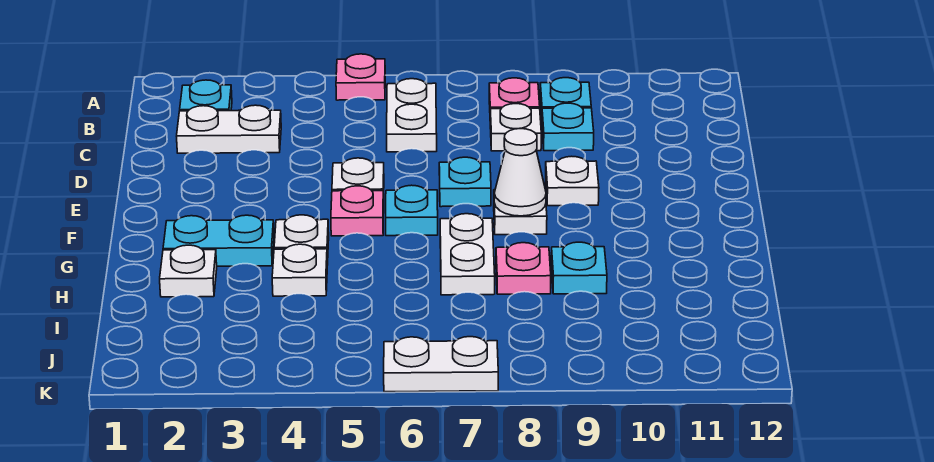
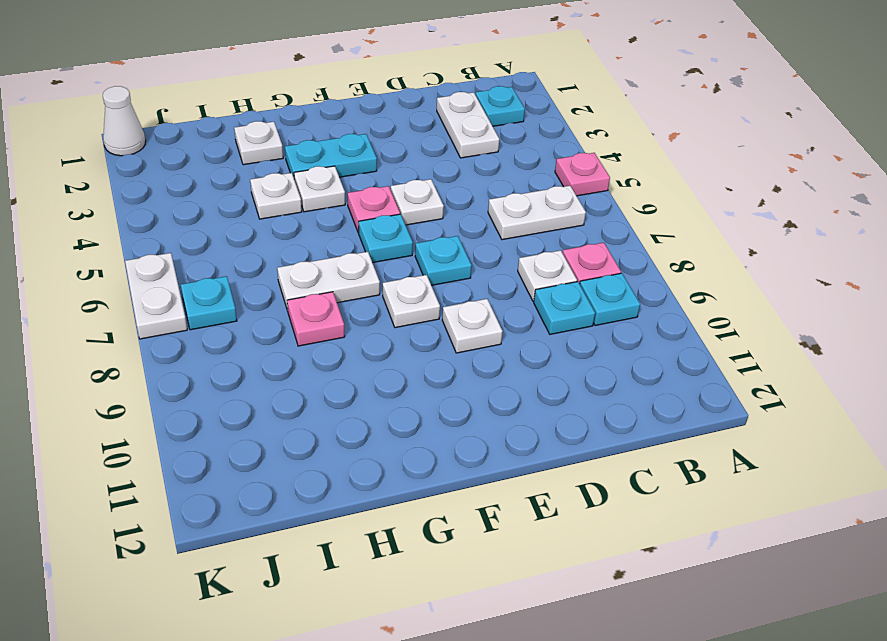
white 1x1 cone [494,129,546,216] -> white 1x1 cone moved to [103,86,146,156]
cyan 1x2 plate [163,215,274,266] -> cyan 1x2 plate turned to [285,134,377,177]
cyan 1x1 plate [551,242,607,294] -> cyan 1x1 plate moved to [181,276,237,330]

